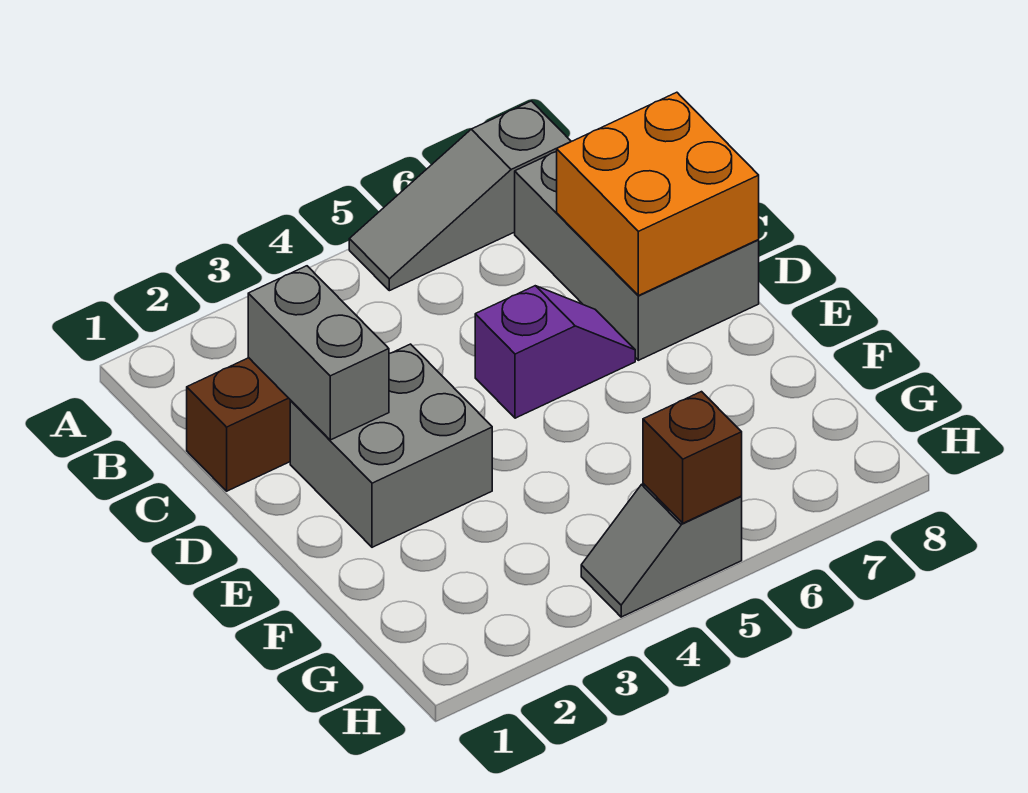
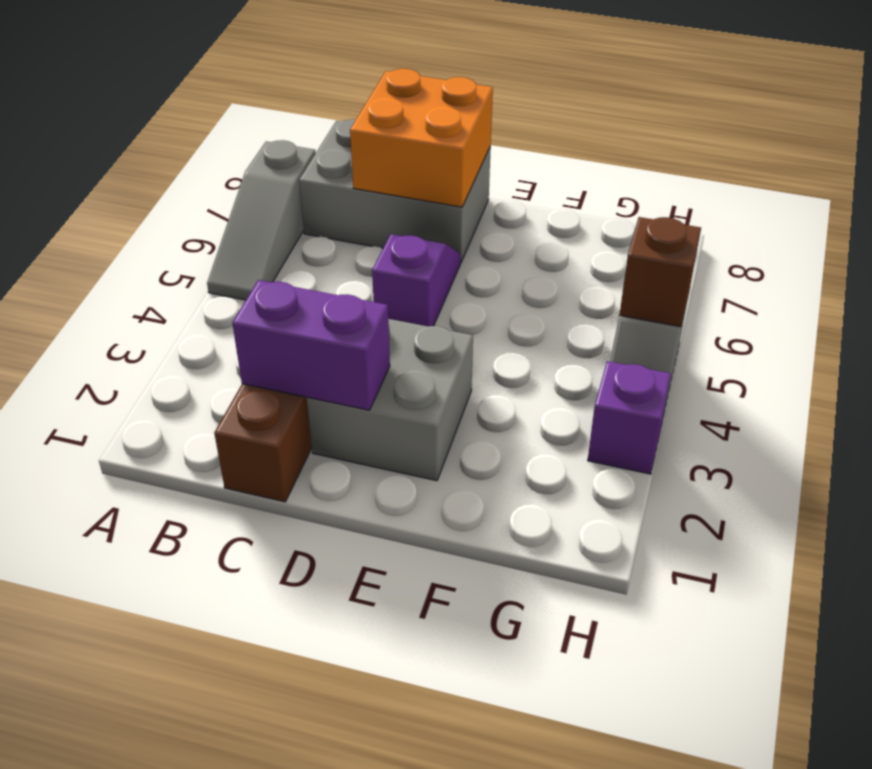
grey 1x2 brick [248,266,389,440] -> purple 1x2 brick [232,280,390,410]
none -> purple 1x1 brick [588,361,671,474]

